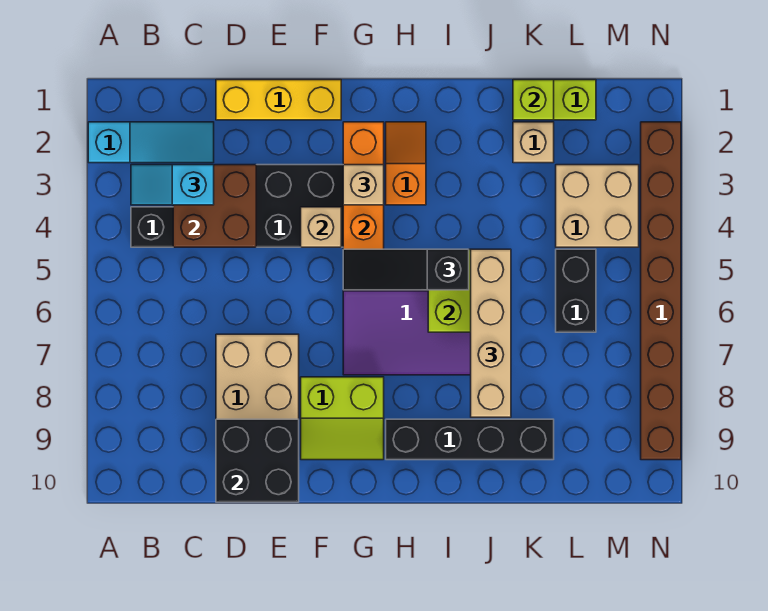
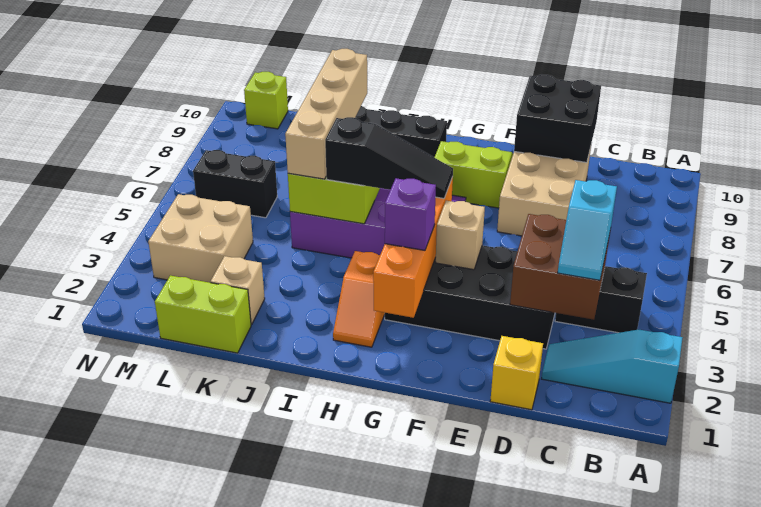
cyan 1x2 slope [131,165,214,205] -> cyan 1x2 slope turned to [558,180,617,280]
yellow 1x3 brick [216,80,341,120] -> yellow 1x1 brick [490,336,543,410]
tan 1x1 brick [343,165,384,205] -> purple 1x1 brick [385,178,436,250]
lime 1x1 brick [513,80,554,120] -> lime 1x1 brick moved to [244,72,288,129]
black 1x2 brick [556,249,596,332] -> black 1x2 brick turned to [193,150,277,218]
brown 1x8 brick [641,122,681,460] -> none

